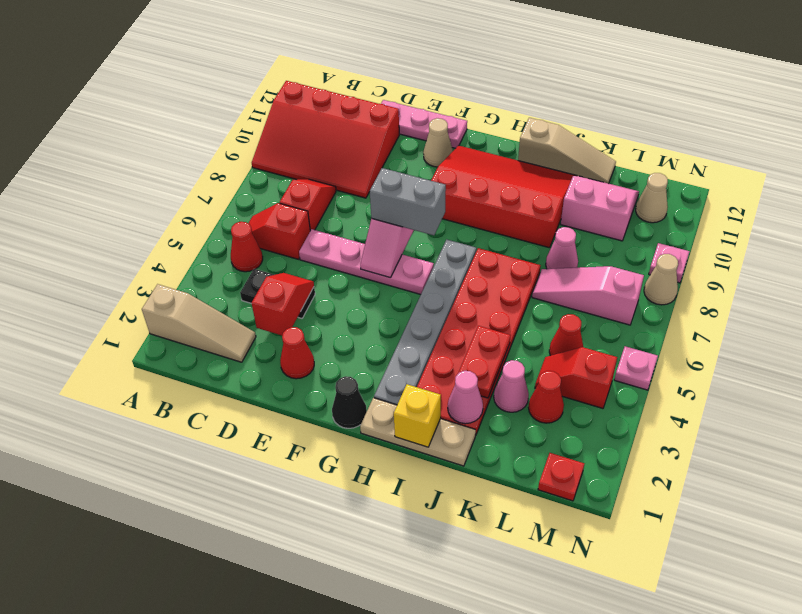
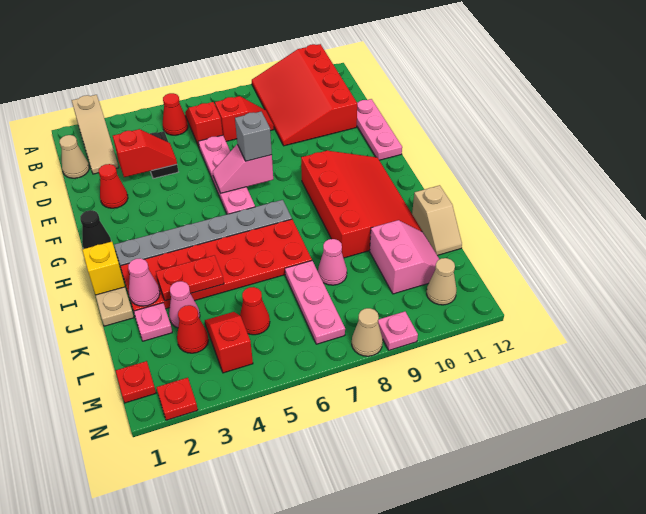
grey 1x2 brick [370,168,446,235] -> grey 1x1 brick [235,111,272,161]
tan 1x1 cone [423,118,453,167] -> tan 1x1 cone moved to [59,135,89,178]
tan 1x3 slope [518,118,616,184] -> tan 1x2 slope [412,185,462,255]
pink 1x3 slope [532,266,644,325] -> pink 1x3 plate [285,261,345,344]
none -> red 1x1 plate [156,378,198,420]
pink 1x1 plate [614,346,658,390] -> pink 1x1 plate moved to [134,303,172,341]

